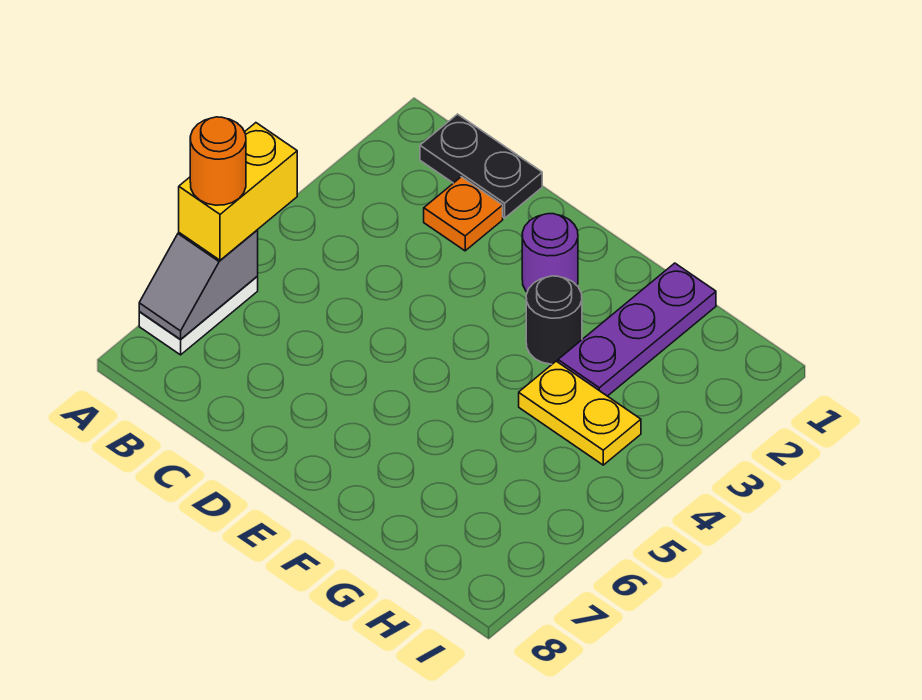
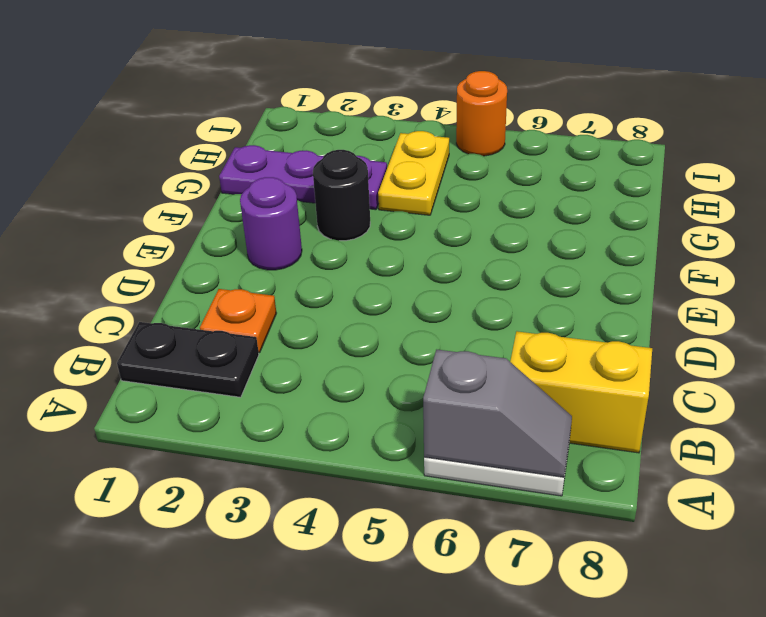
yellow 1x2 brick [179,123,297,260] -> yellow 1x2 brick moved to [510,331,652,453]
orange 1x1 round brick [190,117,246,205] -> orange 1x1 round brick moved to [456,71,507,156]
black 1x2 plate [420,114,542,218] -> black 1x2 plate turned to [117,322,259,397]

